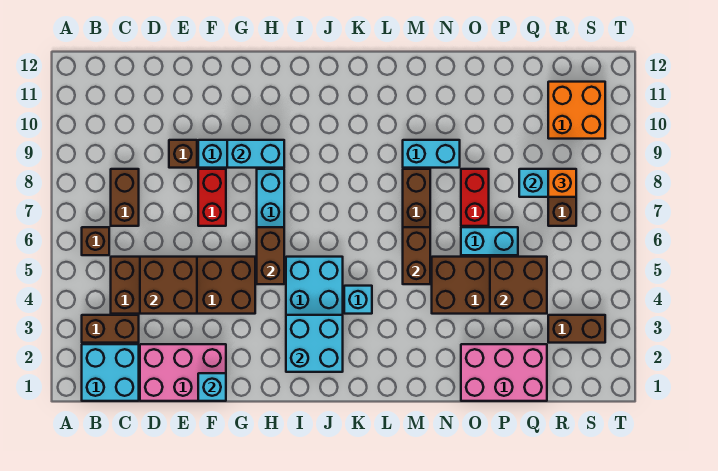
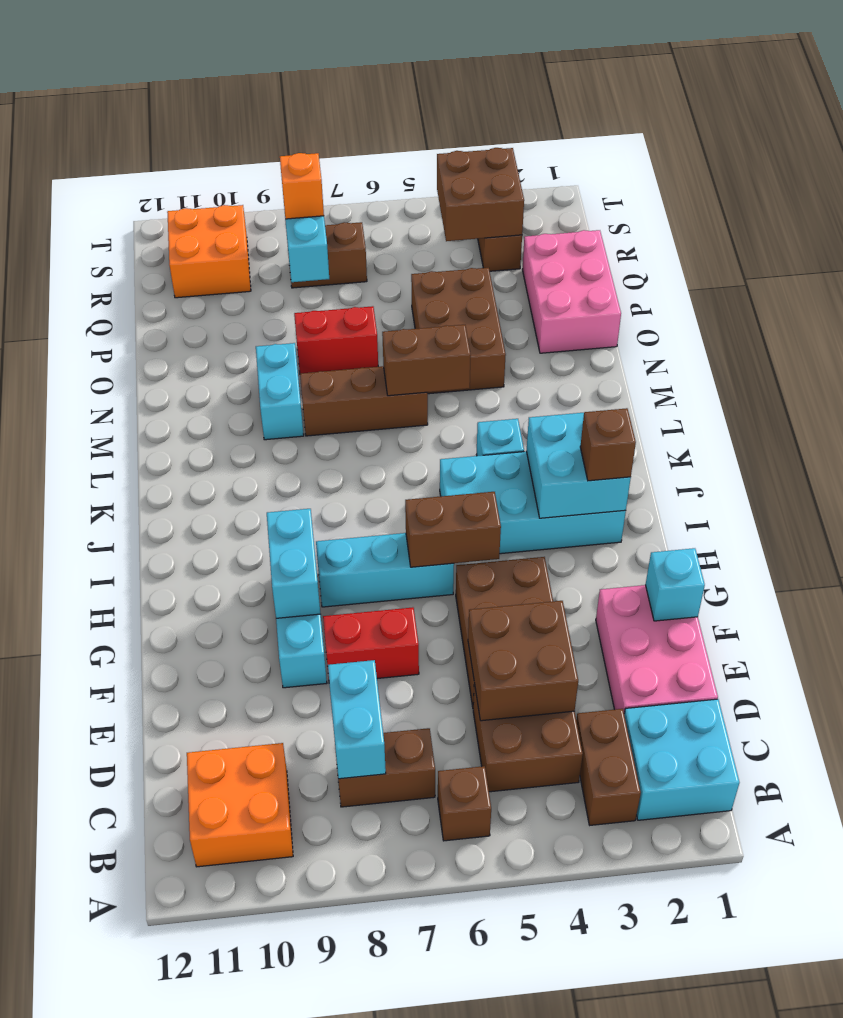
none -> orange 2x2 brick [187,743,293,867]
brown 1x1 brick [169,140,197,168] -> brown 1x1 brick moved to [580,408,636,481]
cyan 1x2 brick [461,227,518,255] -> cyan 1x2 brick moved to [328,660,386,779]
brown 2x2 brick [490,257,547,314] -> brown 2x2 brick moved to [437,148,524,241]

